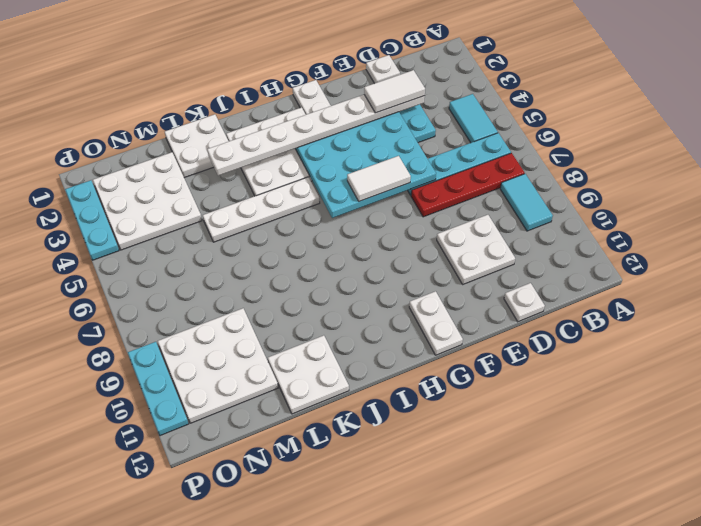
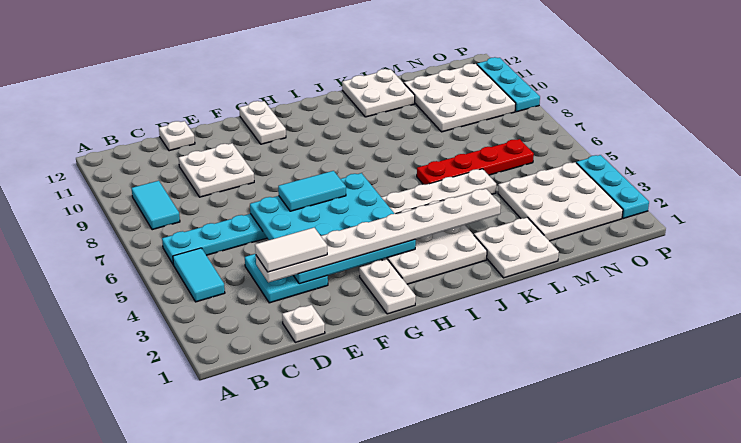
red 1x4 plate [411,153,525,217] -> red 1x4 plate moved to [417,139,534,185]
white 1x2 tile [347,156,411,201] -> cyan 1x2 tile [278,171,346,211]

